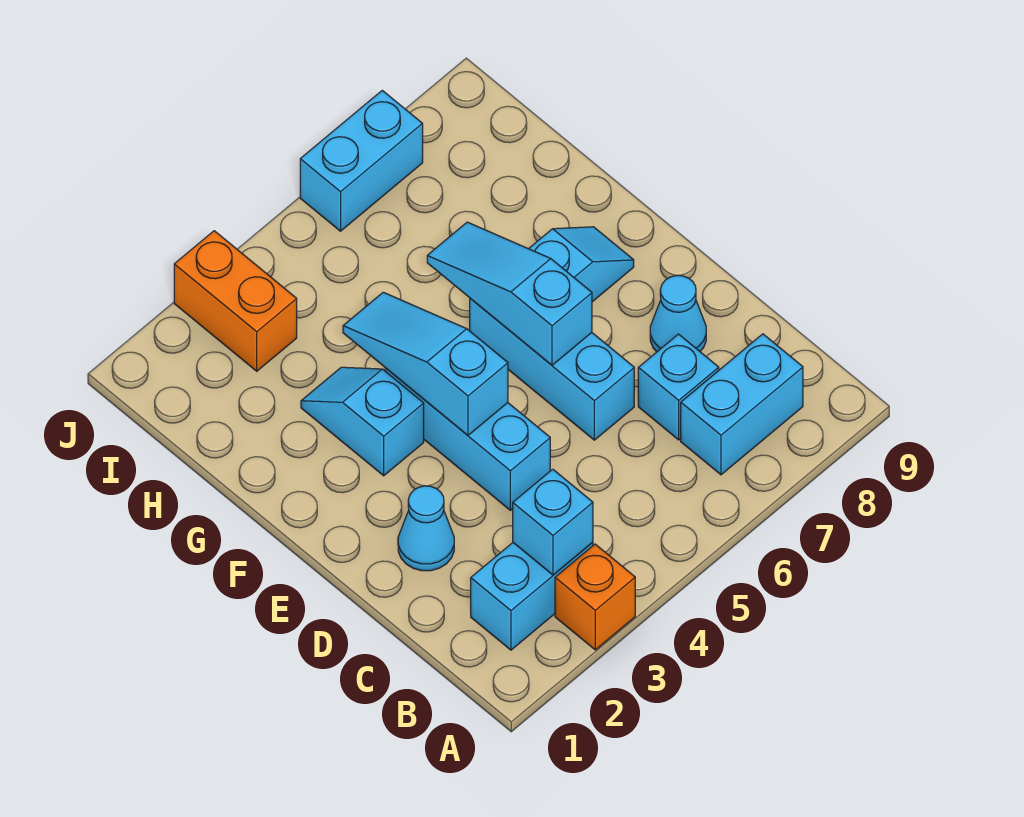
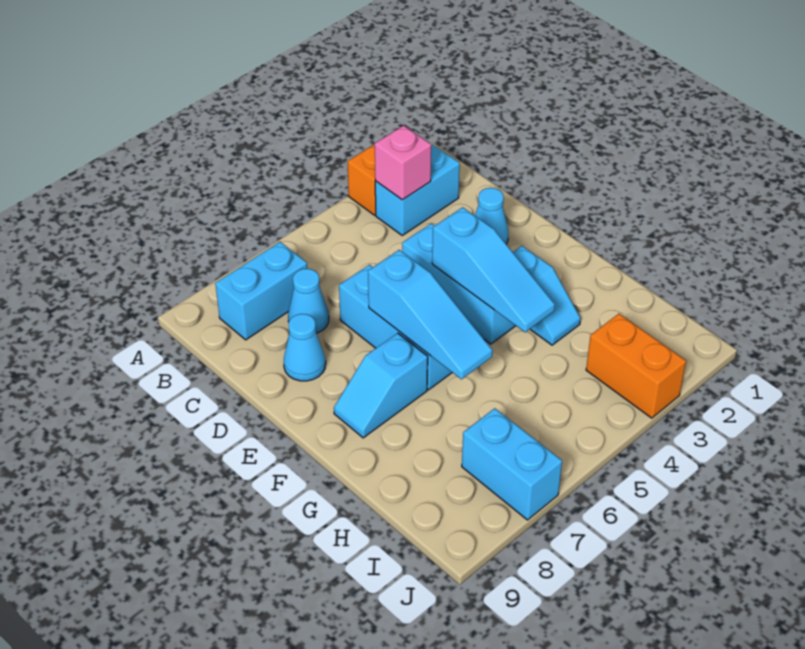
cyan 1x1 brick [513,469,593,575] -> pink 1x1 brick [375,125,431,200]
cyan 1x1 brick [638,334,719,440] -> cyan 1x1 cone [288,269,329,333]
cyan 1x2 brick [300,90,423,231] -> cyan 1x2 brick turned to [462,408,562,520]

